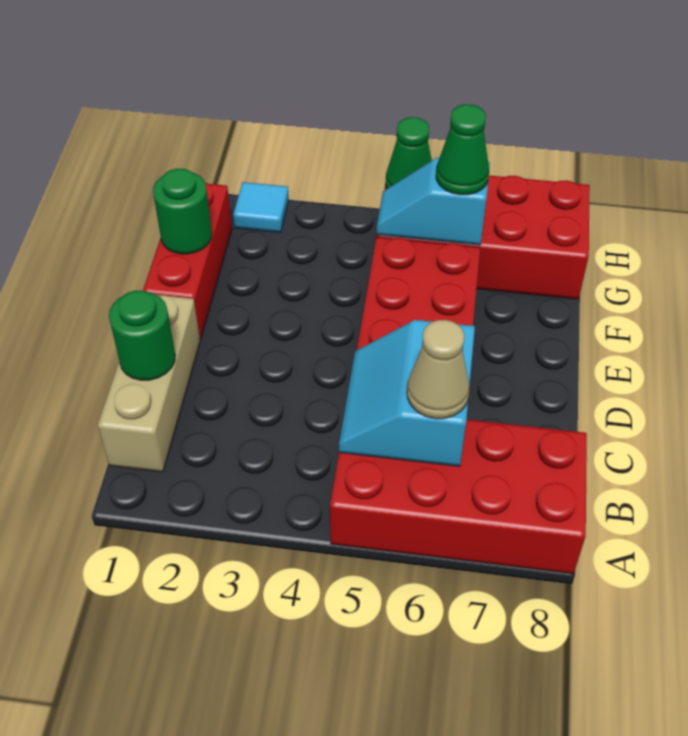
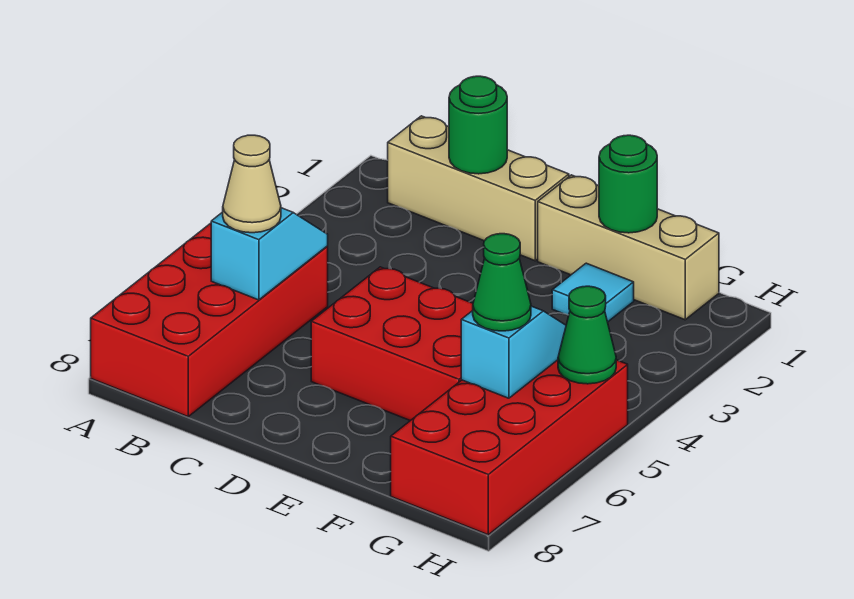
cyan 2x2 slope [339,320,475,466] -> cyan 1x2 slope [211,208,328,300]
red 1x3 brick [143,182,232,339] -> tan 1x3 brick [538,175,719,320]
cyan 1x1 tile [233,182,289,233] -> cyan 1x1 tile moved to [552,263,634,322]

